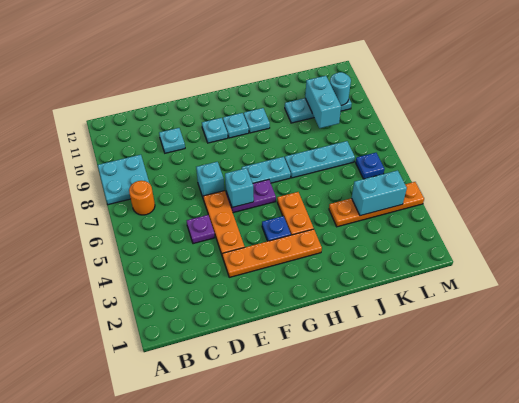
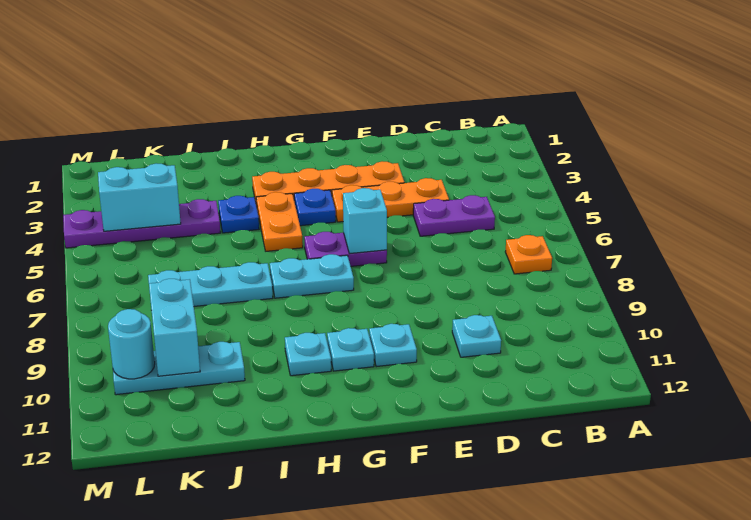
cyan 2x2 plate [98,155,149,205] -> none
orange 1x1 round brick [129,181,155,215] -> orange 1x1 plate [505,235,552,274]
purple 1x1 plate [187,215,215,244] -> purple 1x2 plate [413,195,495,236]
orange 1x3 plate [203,191,245,257] -> orange 1x3 plate turned to [332,178,449,222]
cyan 1x1 brick [196,162,225,199] -> none
orange 1x4 plate [329,182,424,227] -> purple 1x4 plate [63,199,221,248]
blue 1x1 plate [356,153,384,179] -> blue 1x1 plate moved to [218,196,259,233]

